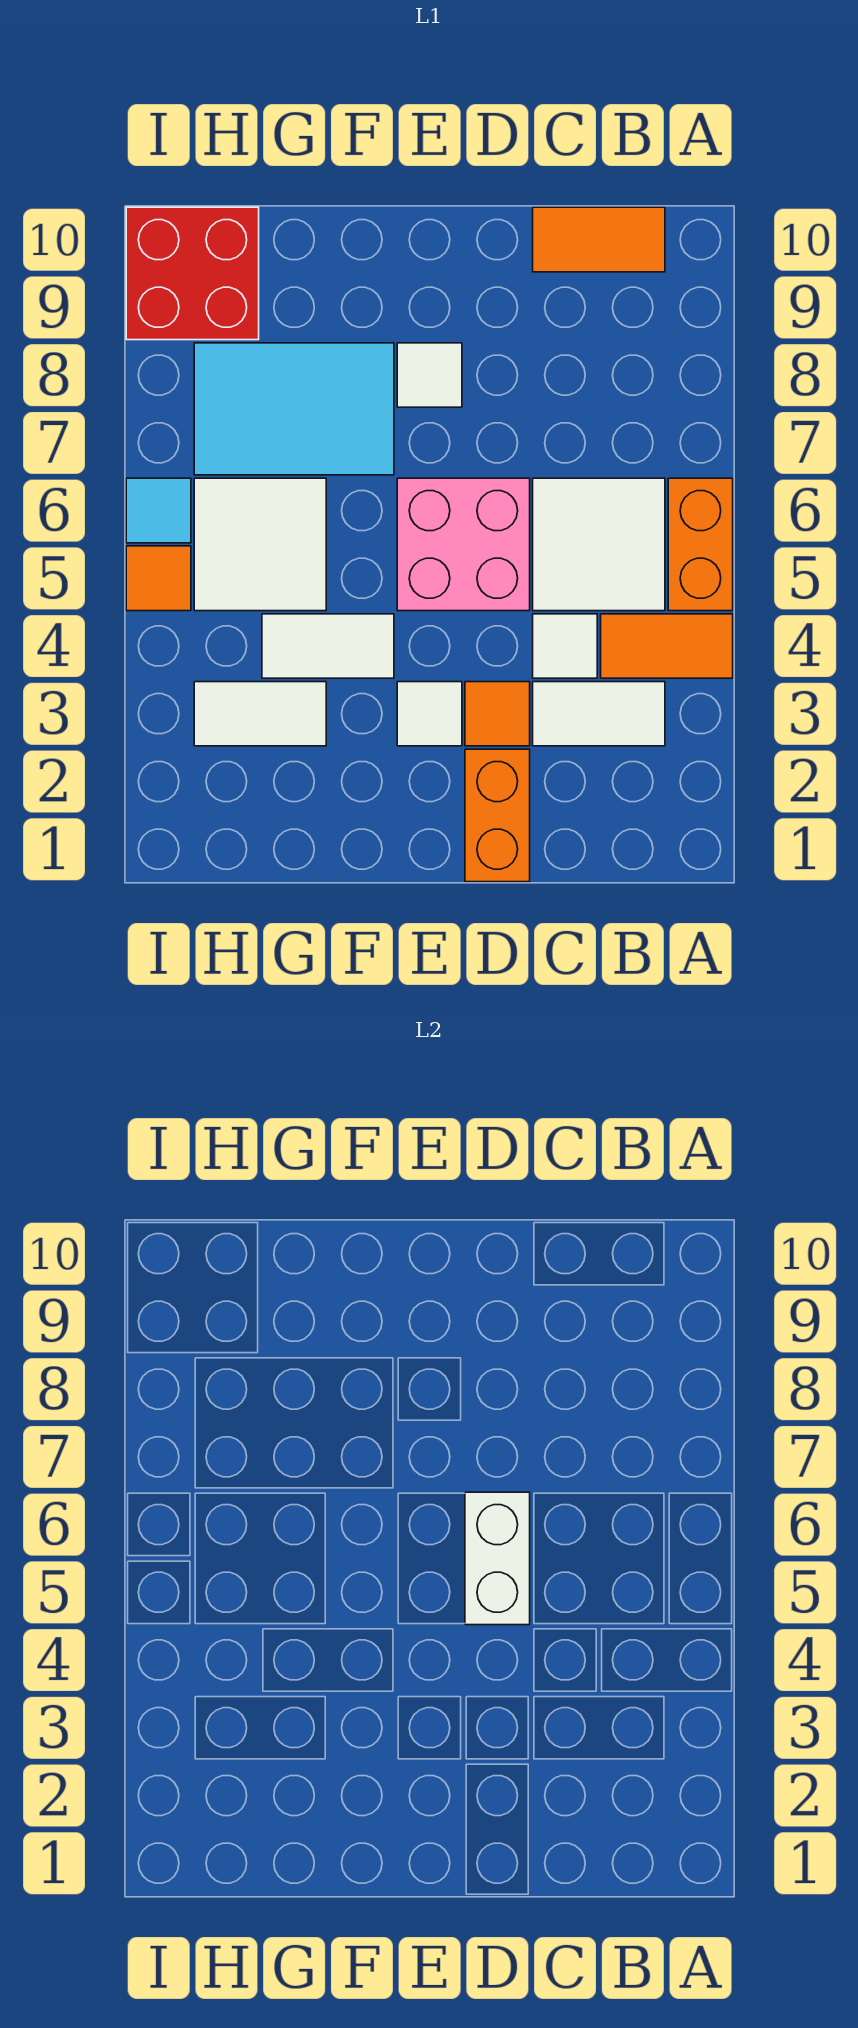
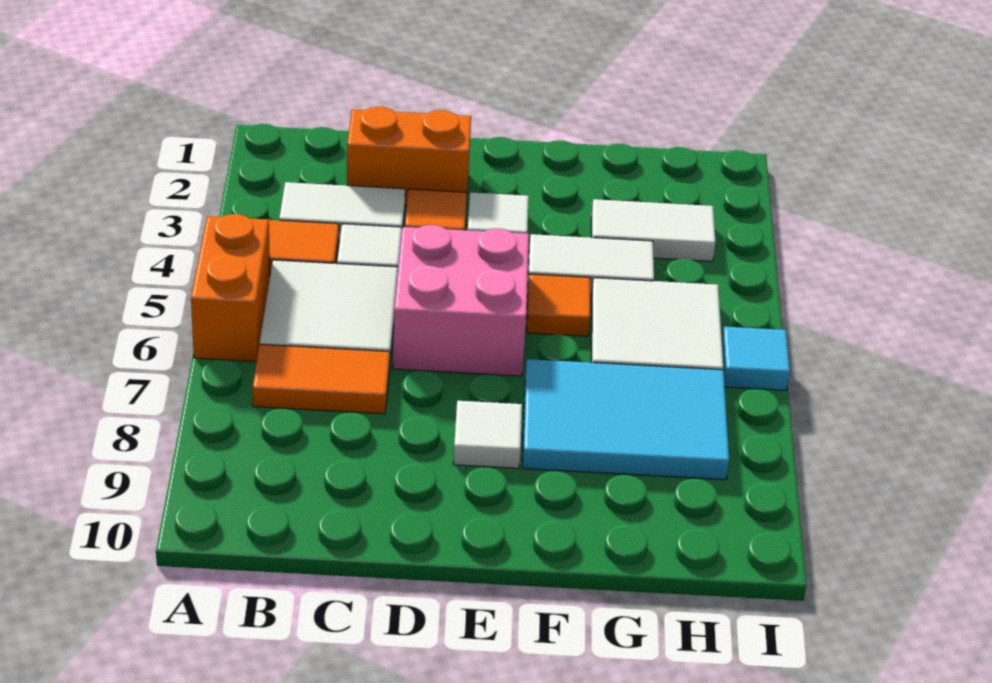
orange 1x2 tile [533,207,665,272] -> orange 1x2 tile moved to [253,344,390,414]
orange 1x2 brick [465,749,530,882] -> orange 1x2 brick turned to [347,107,471,206]
white 1x2 brick [465,1492,530,1625] -> none
red 2x2 brick [126,207,259,340] -> none
orange 1x1 tile [126,546,191,611] -> orange 1x1 tile moved to [527,274,590,336]

